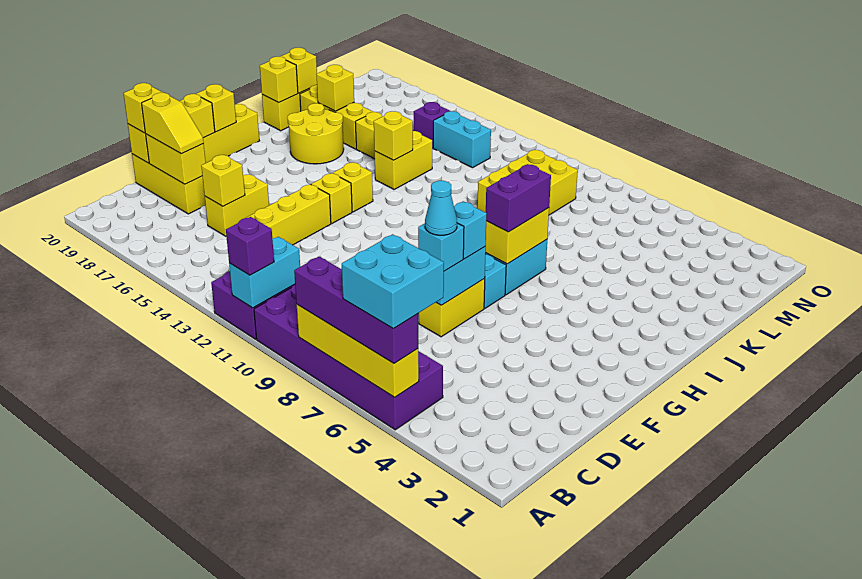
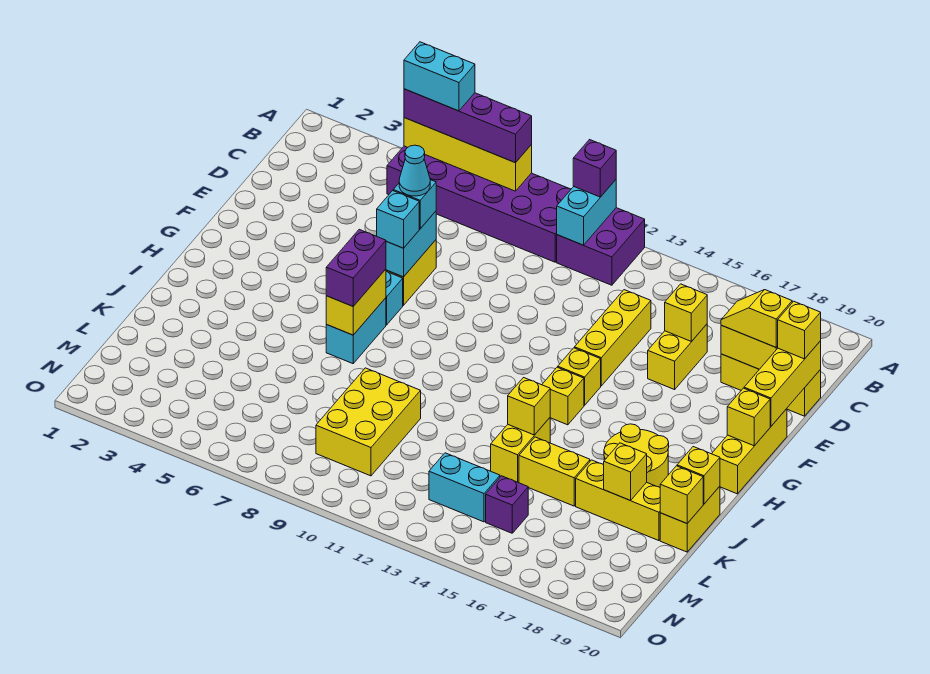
cyan 2x2 brick [342,234,444,329] -> cyan 1x2 brick [404,42,475,111]

